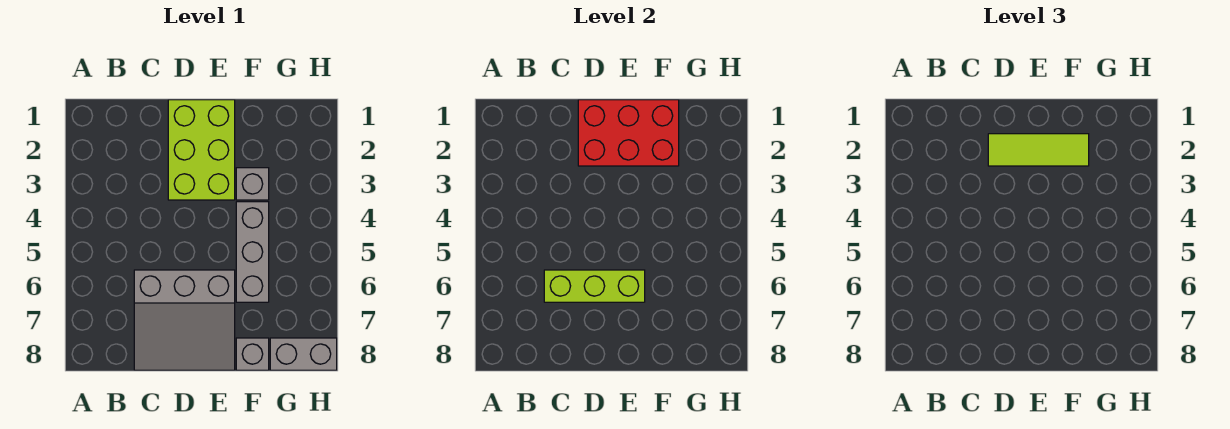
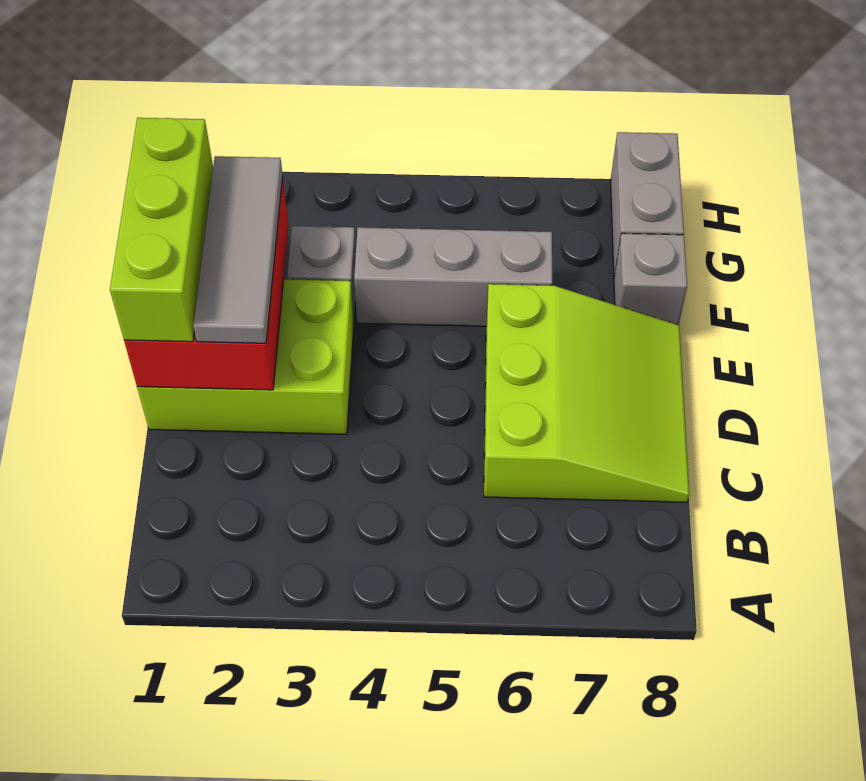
grey 3x3 slope [134,270,235,370] -> lime 3x3 slope [484,284,689,502]
lime 1x3 brick [544,270,645,302] -> lime 1x3 brick moved to [110,118,213,342]
lime 1x3 tile [988,134,1089,166] -> grey 1x3 tile [193,156,283,343]

